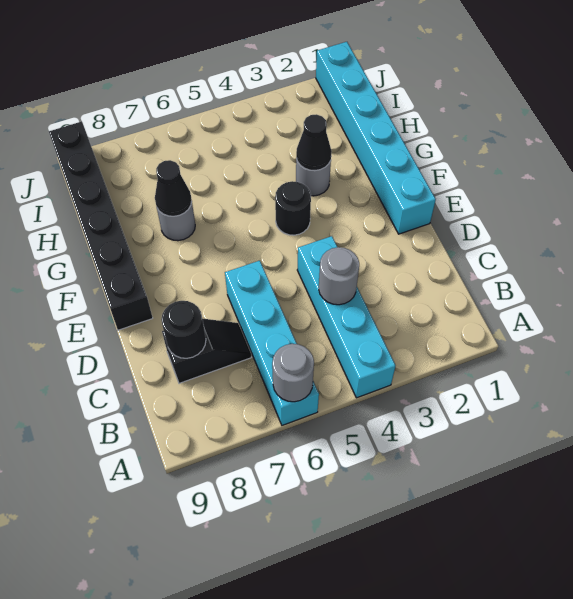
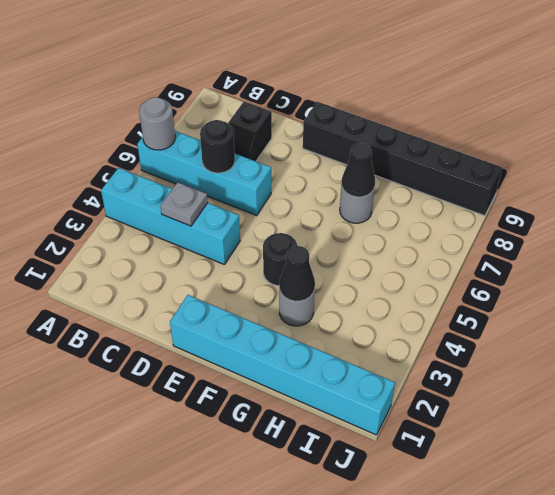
grey 1x1 round brick [319,247,359,305] -> grey 1x1 plate [160,182,208,226]
black 1x1 round brick [161,301,206,358] -> black 1x1 round brick moved to [200,120,235,173]

